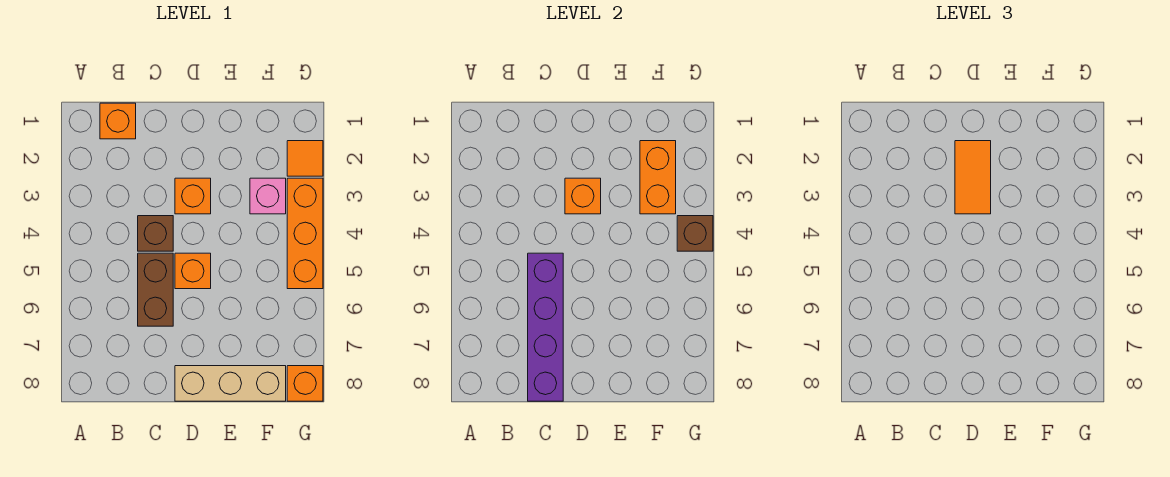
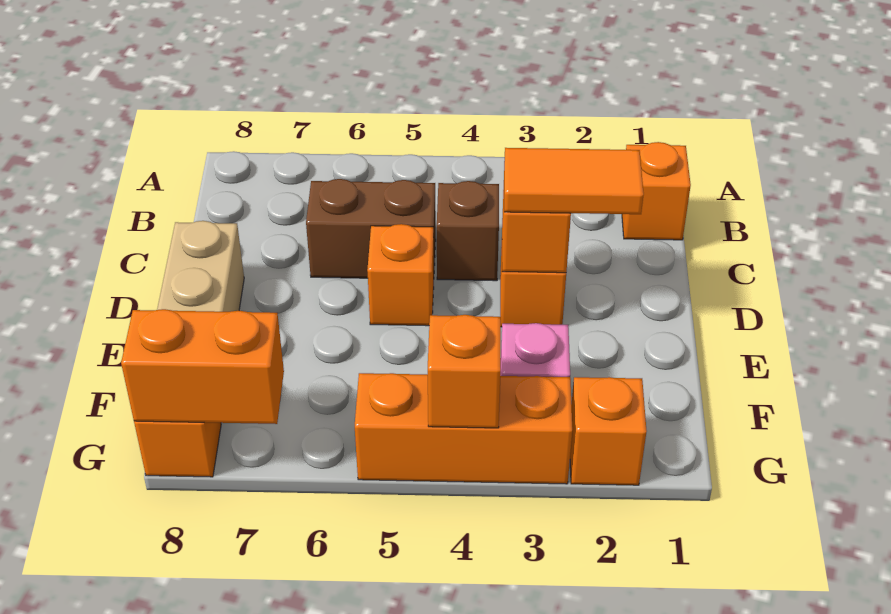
purple 1x4 brick [528,253,563,401] -> none
orange 1x2 brick [640,141,676,214] -> orange 1x2 brick moved to [121,309,284,424]
orange 1x1 tile [287,141,323,176] -> orange 1x1 brick [570,377,647,485]
brown 1x1 brick [677,216,713,251] -> orange 1x1 brick [428,315,501,428]

